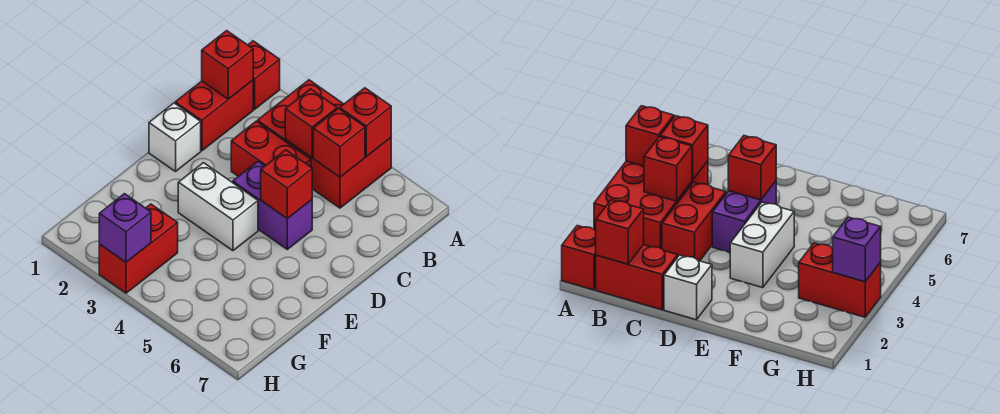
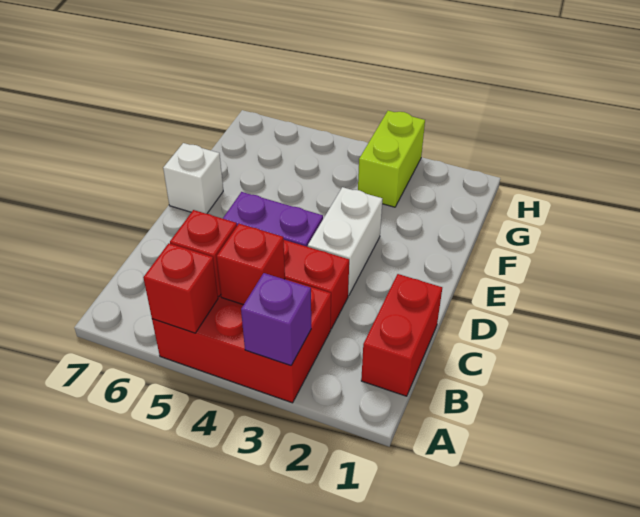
red 1x1 brick [248,41,280,109] -> none
red 1x1 brick [202,31,253,99] -> none
white 1x1 brick [149,103,201,171] -> white 1x1 brick moved to [163,143,223,214]
red 1x1 brick [261,150,312,219] -> none
white 1x2 brick [178,163,258,251] -> white 1x2 brick turned to [308,187,382,296]
red 1x2 brick [99,204,178,293] -> lime 1x2 brick [358,111,425,207]
purple 1x1 brick [99,194,151,262] -> purple 1x1 brick moved to [241,273,311,365]

